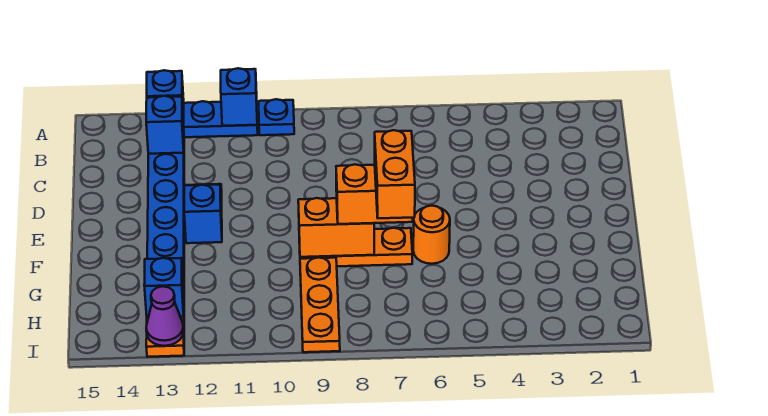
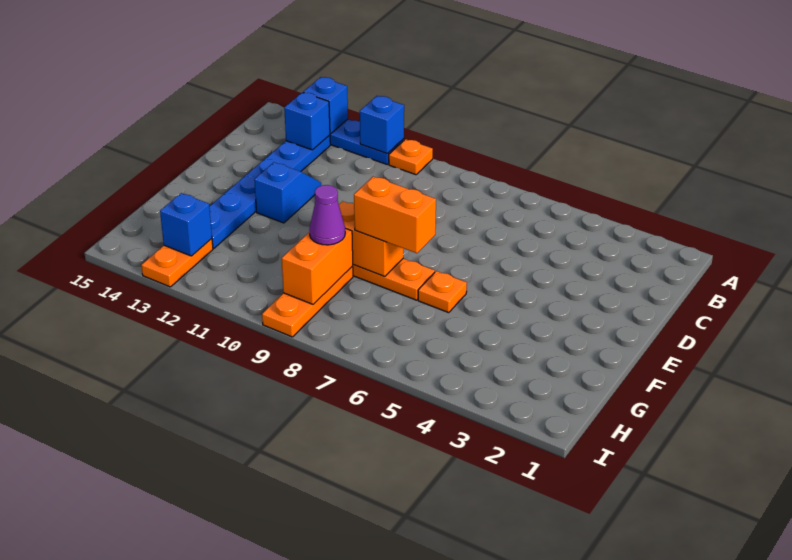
blue 1x1 plate [259,99,294,135] -> orange 1x1 plate [389,139,433,175]
orange 1x1 round brick [413,206,450,264] -> orange 1x1 plate [418,271,467,313]
orange 1x2 brick [375,130,415,218] -> orange 1x2 brick moved to [282,228,353,304]
purple 1x1 cone [146,286,184,346] -> purple 1x1 cone moved to [309,185,345,245]

